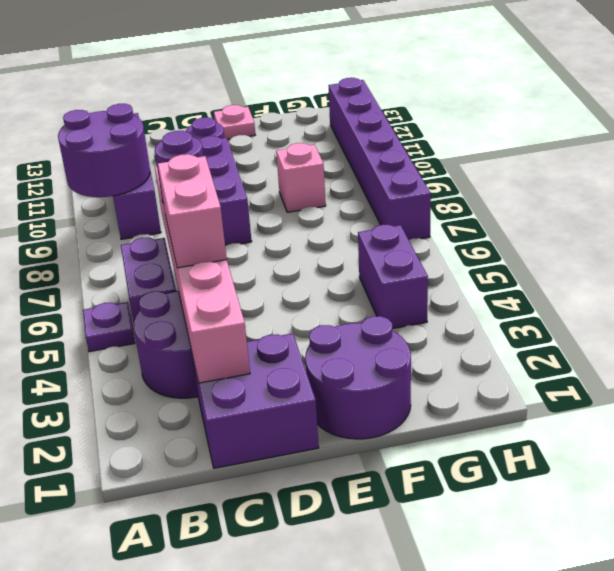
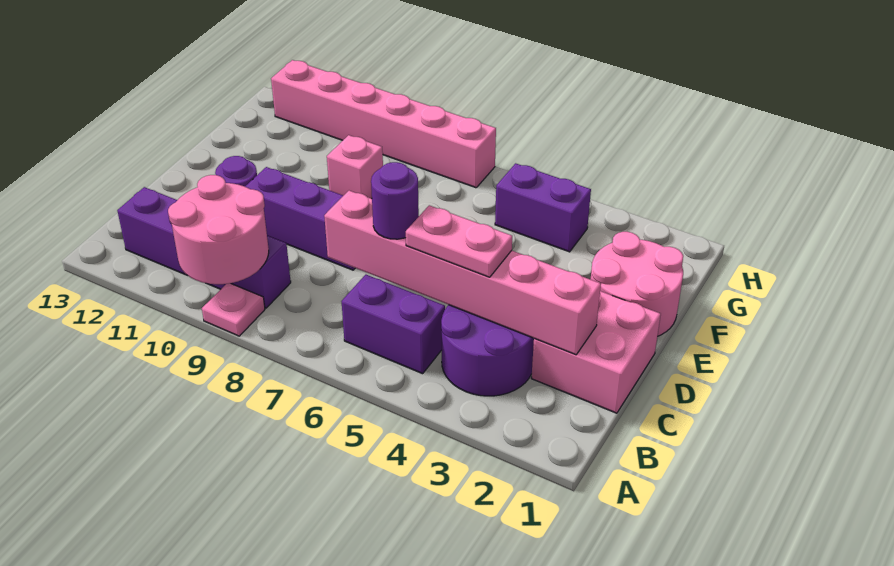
purple 1x1 plate [83,302,135,352] -> none
purple 2x2 round brick [58,104,150,197] -> pink 2x2 round brick [168,175,269,284]
purple 2x2 brick [192,333,319,468] -> pink 2x2 brick [531,291,661,413]
pink 1x2 brick [158,154,227,268] -> pink 1x2 plate [406,205,512,277]
purple 2x2 round brick [305,316,411,439] -> pink 2x2 round brick [591,232,683,336]
pink 1x1 plate [214,105,255,140] -> pink 1x1 plate moved to [202,283,265,336]
purple 1x6 brick [328,78,431,240] -> pink 1x6 brick [271,60,496,188]

